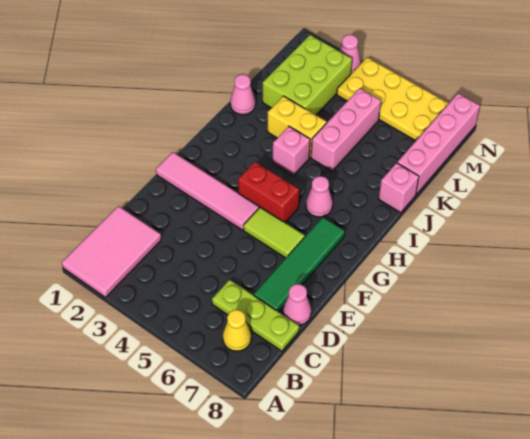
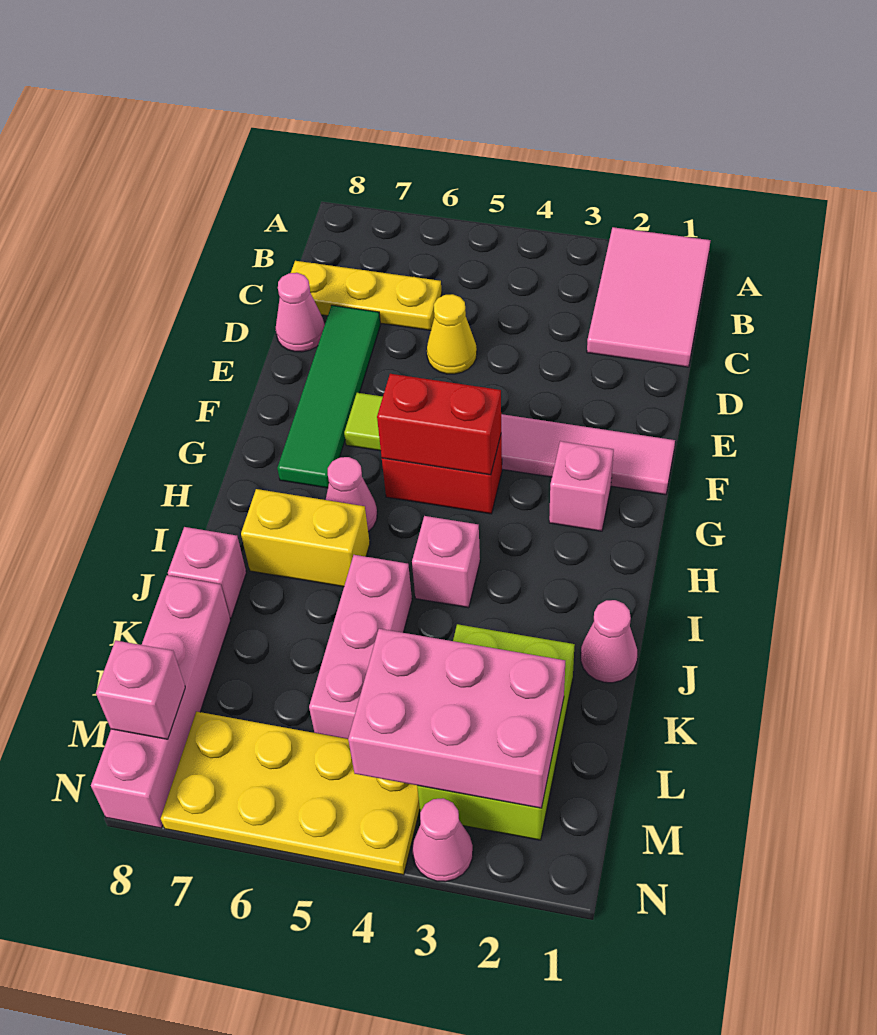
yellow 1x1 cone [223,310,251,351] -> yellow 1x1 cone moved to [427,294,477,374]
lime 1x3 plate [212,280,299,351] -> yellow 1x3 plate [291,261,442,330]
none -> pink 1x1 brick [549,441,614,531]
none -> red 1x2 brick [377,374,501,475]
yellow 1x2 brick [268,96,327,158] -> yellow 1x2 brick moved to [241,489,370,587]
none -> pink 2x3 brick [348,629,565,808]
none -> pink 1x1 brick [96,640,185,739]

